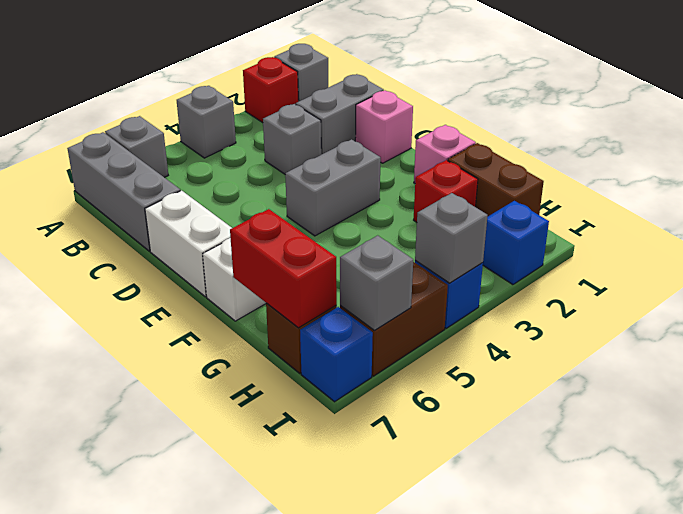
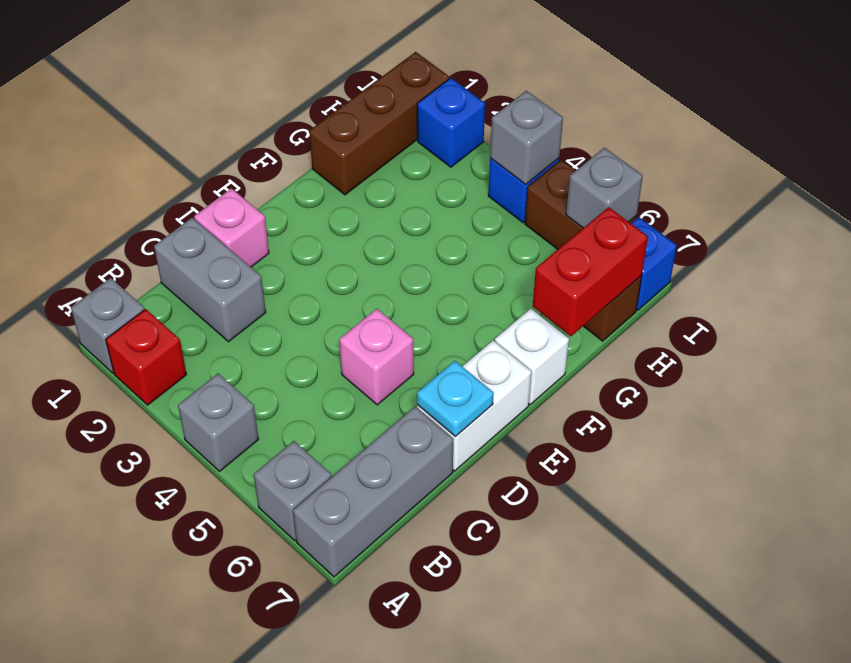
grey 1x1 brick [263,104,321,174] -> none
none -> cyan 1x1 plate [417,361,494,437]
grey 1x2 brick [285,139,381,236] -> none
pink 1x1 brick [414,125,476,183] -> pink 1x1 brick moved to [339,309,414,405]
brown 1x2 brick [448,143,544,216] -> brown 1x3 brick [309,52,449,195]
red 1x1 brick [414,160,478,222] -> none

